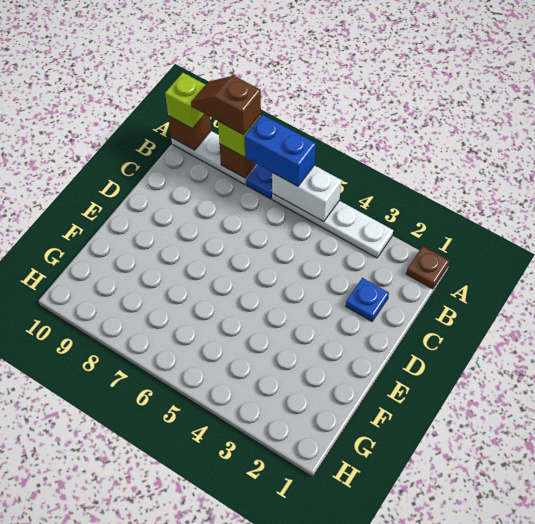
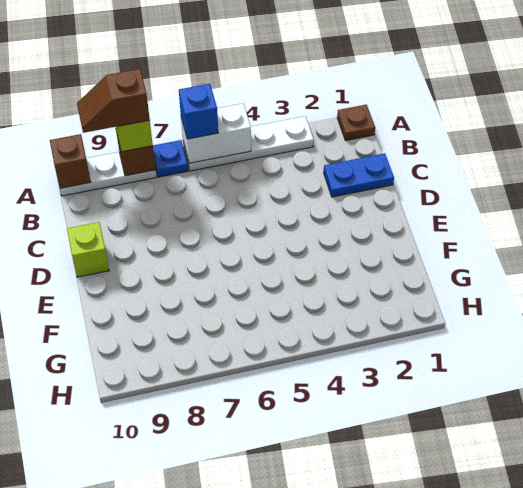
blue 1x2 brick [245,115,316,186] -> blue 1x1 brick [179,84,218,139]
lime 1x1 brick [165,73,206,129] -> lime 1x1 brick moved to [67,222,109,277]
blue 1x1 plate [346,278,389,321] -> blue 1x2 plate [324,153,394,197]

